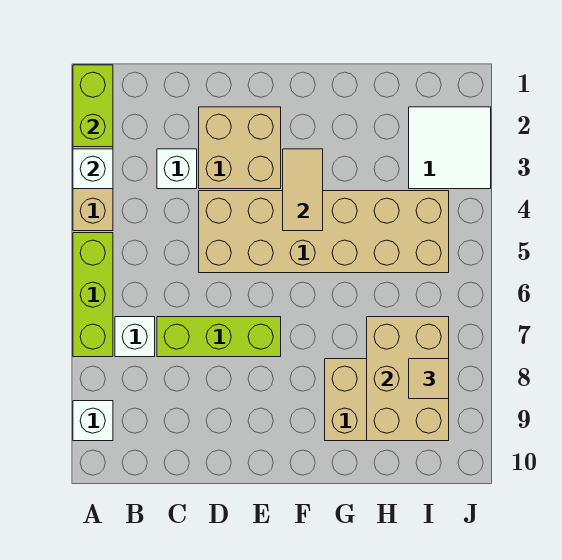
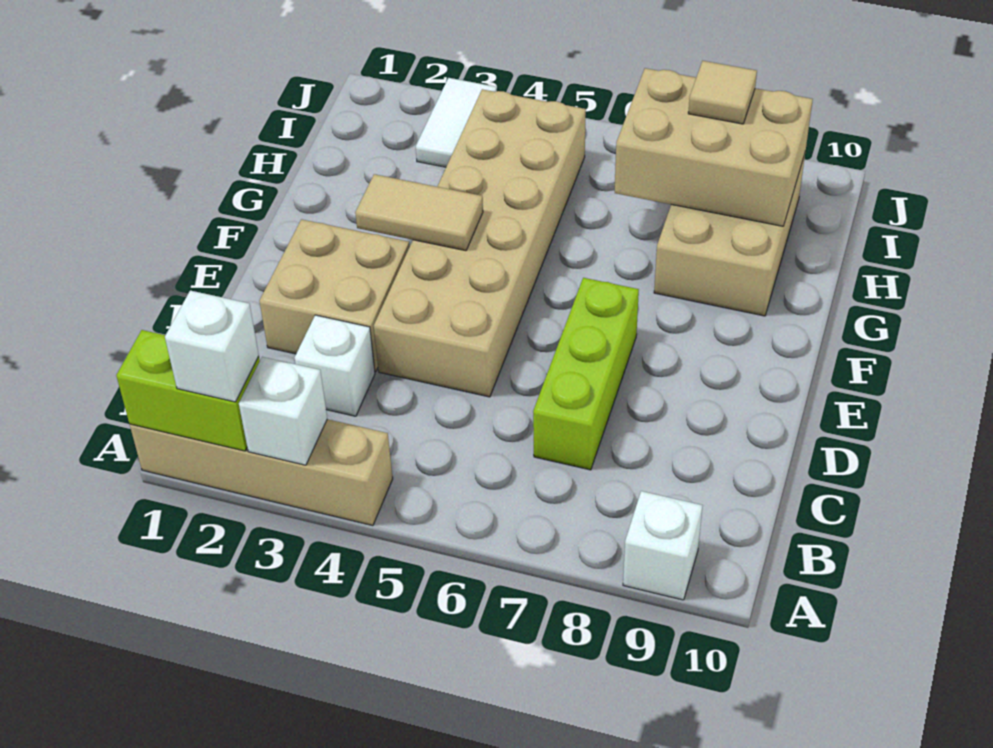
lime 1x3 brick [73,233,113,357] -> none
white 1x1 brick [115,317,155,357] -> white 1x1 brick moved to [165,291,259,402]
white 2x2 tile [409,107,491,189] -> white 1x2 tile [416,78,497,167]

